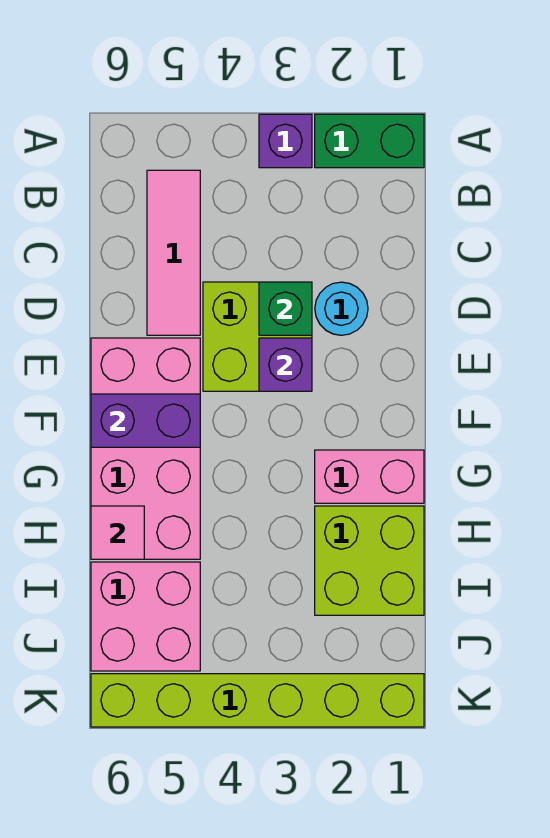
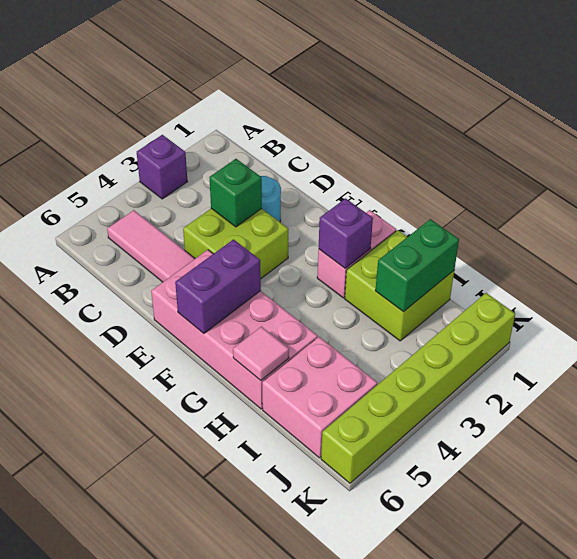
green 1x2 brick [315,114,424,168] -> green 1x2 brick moved to [375,219,459,312]
purple 1x1 brick [259,338,312,391] -> purple 1x1 brick moved to [319,198,373,268]

